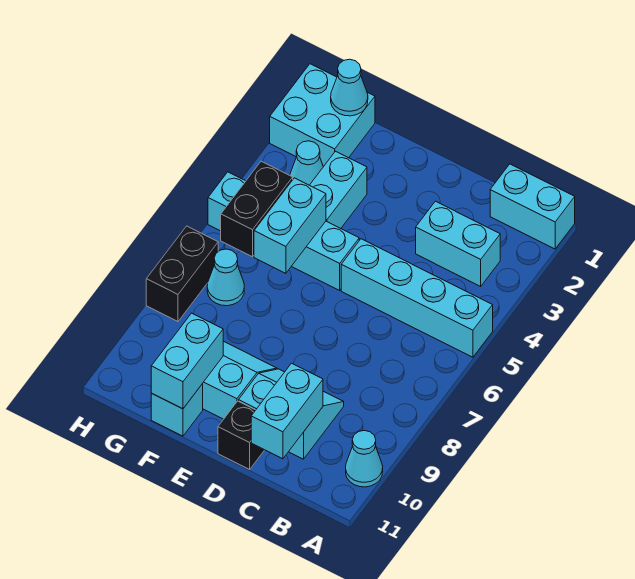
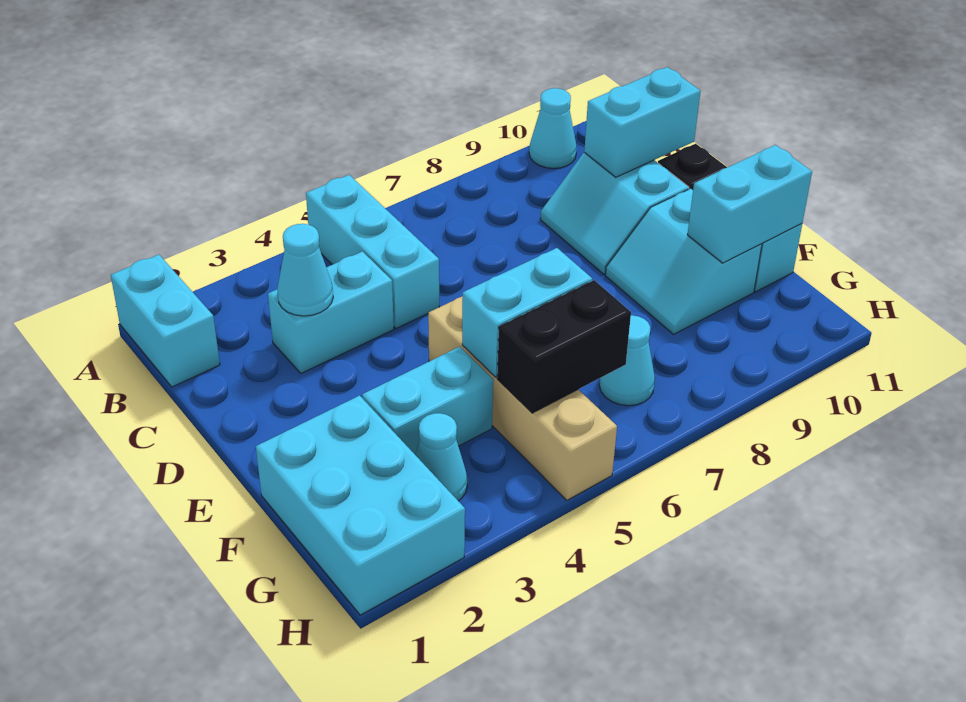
cyan 1x4 brick [341,239,493,357] -> cyan 1x3 brick [306,175,439,328]
cyan 1x2 brick [416,201,500,286] -> cyan 1x2 brick turned to [268,251,394,373]
cyan 1x4 brick [208,172,359,290] -> tan 1x4 brick [428,296,617,500]
cyan 2x2 brick [270,64,375,167] -> cyan 2x3 brick [256,396,465,615]
cyan 1x1 cone [331,59,368,116] -> cyan 1x1 cone moved to [277,224,333,316]
black 1x2 brick [146,226,218,321] -> none

